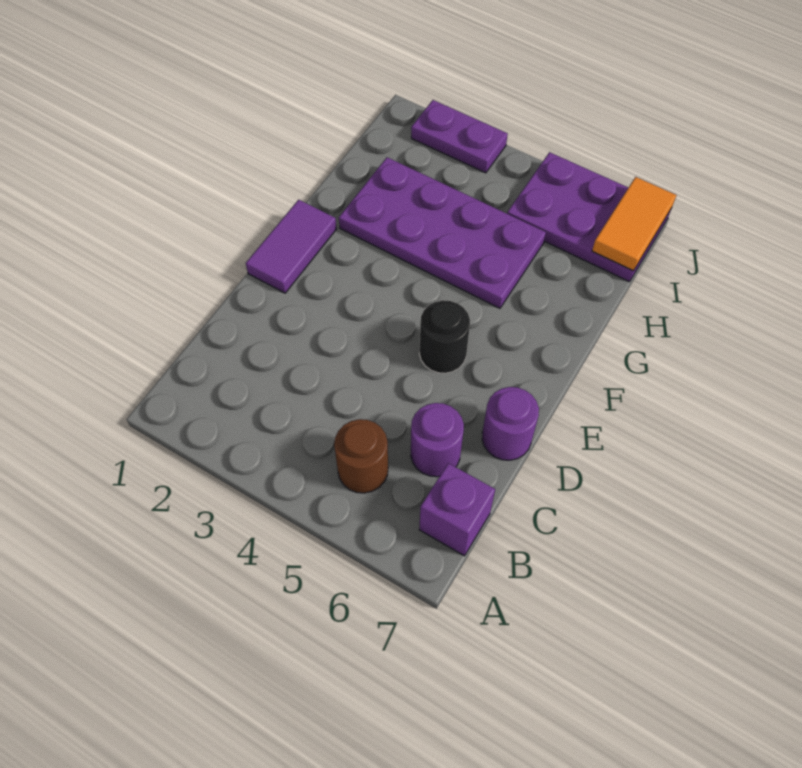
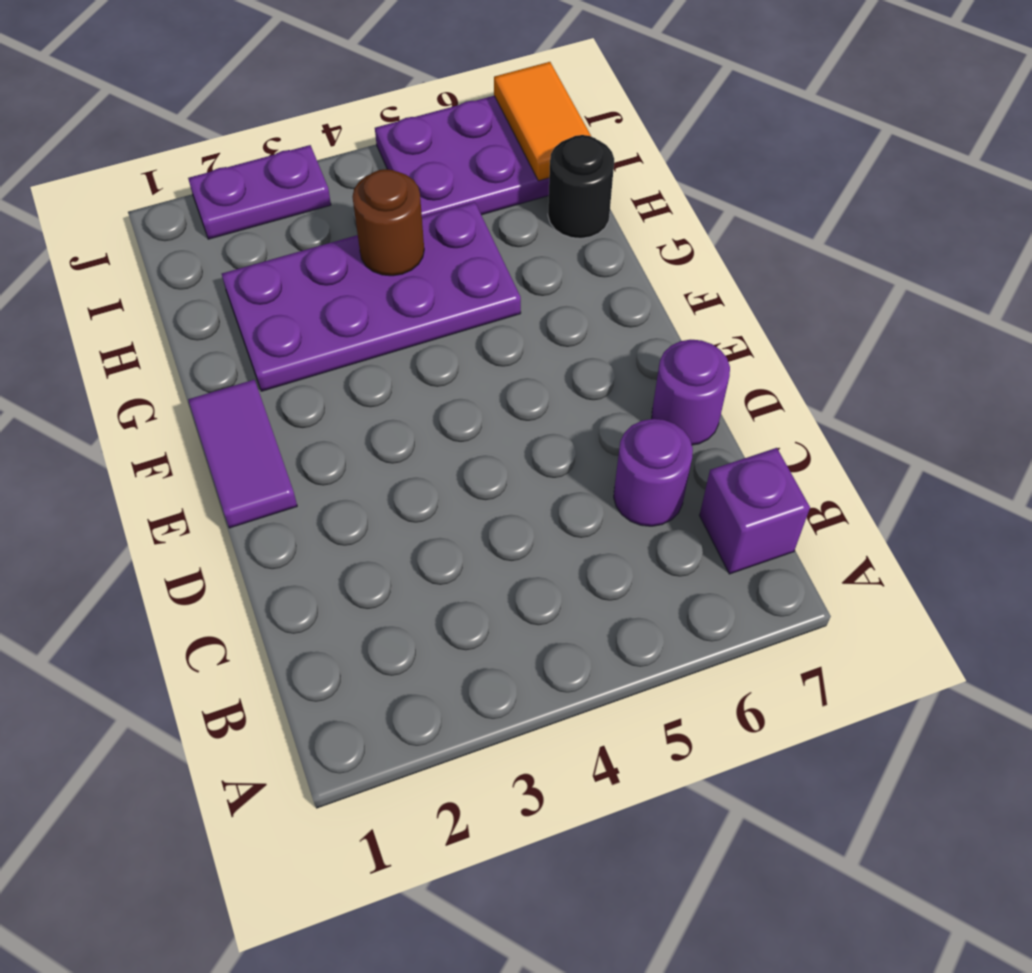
brown 1x1 round brick [334,419,388,493] -> brown 1x1 round brick moved to [352,169,424,276]
black 1x1 round brick [419,300,470,373] -> black 1x1 round brick moved to [548,135,614,238]

